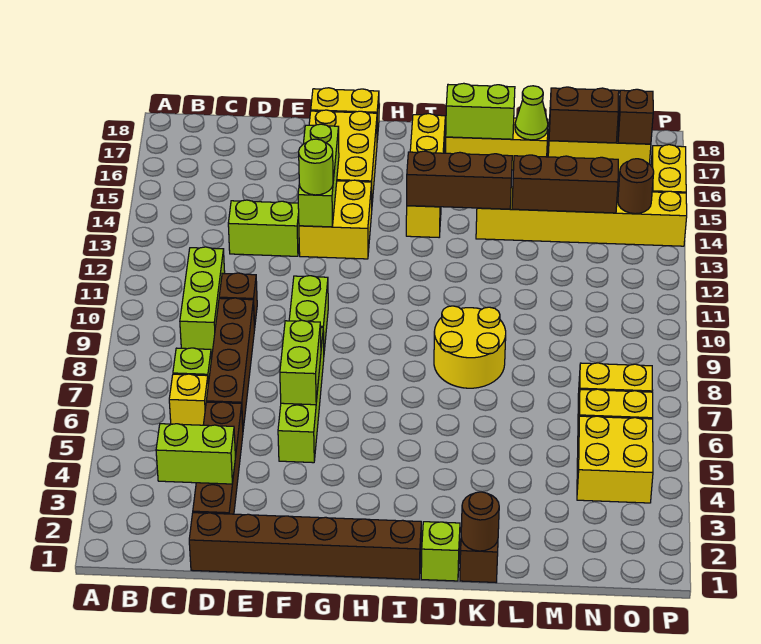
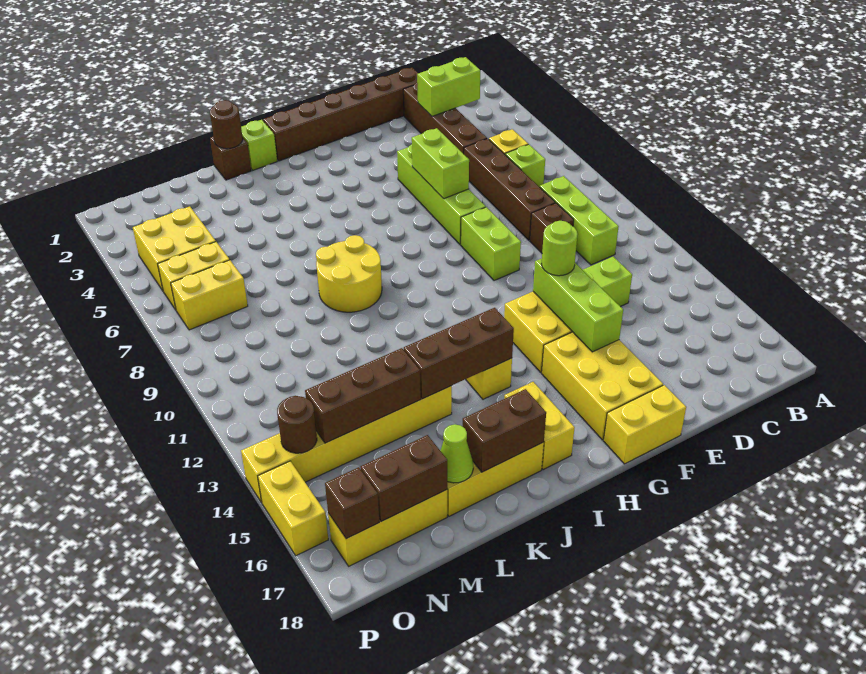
lime 1x2 brick [446,83,515,139] -> brown 1x2 brick [462,389,546,472]

